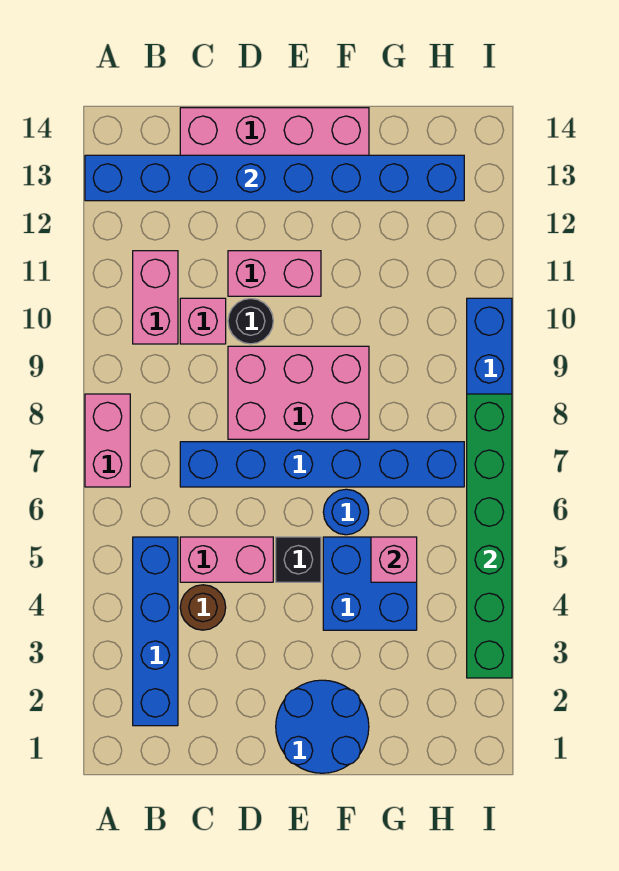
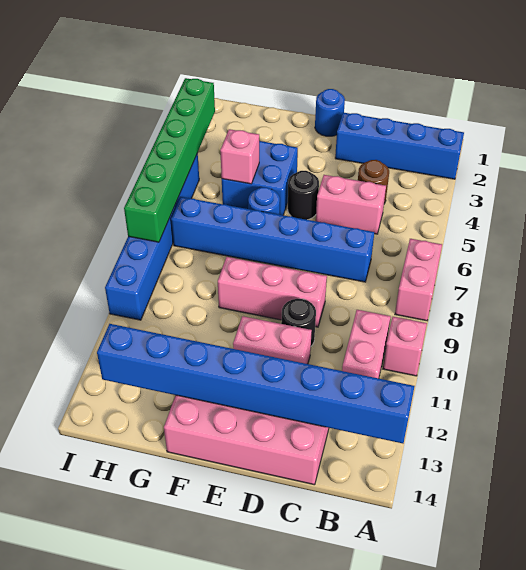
blue 1x4 brick [133,537,178,726] -> blue 1x4 brick turned to [335,113,464,179]
pink 1x1 brick [180,298,226,344] -> pink 1x1 brick moved to [383,317,427,376]
pink 2x3 brick [228,346,369,439] -> pink 1x3 brick [218,257,327,327]
blue 2x2 round brick [276,680,369,773] -> blue 1x1 round brick [315,89,345,136]
black 1x1 brick [276,537,321,582] -> black 1x1 round brick [288,171,319,220]

